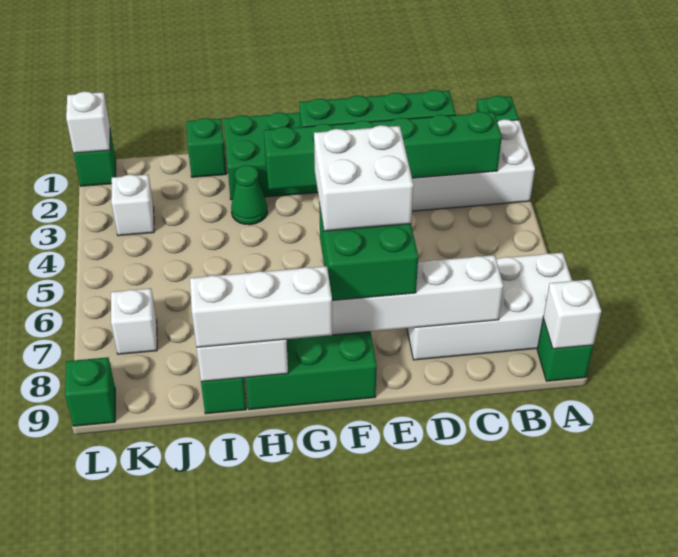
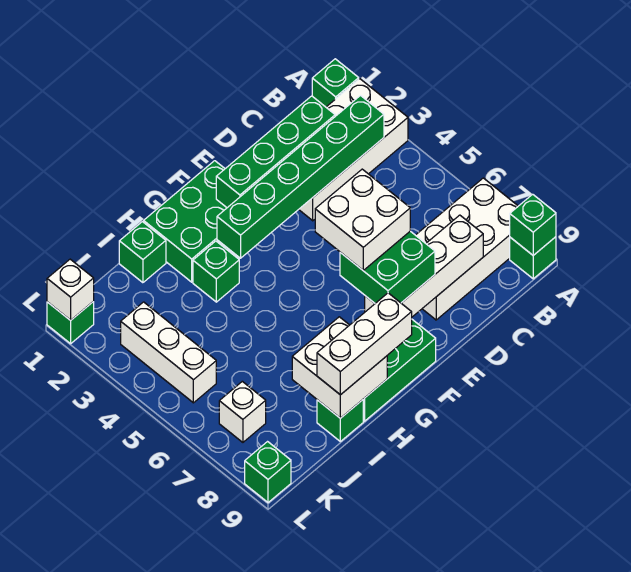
white 1x1 brick [543,280,601,349] -> green 1x1 brick [510,194,556,255]
green 1x1 cone [231,165,267,225] -> green 1x1 brick [193,241,239,302]
white 1x1 brick [111,175,154,236] -> white 1x3 brick [121,302,216,403]

